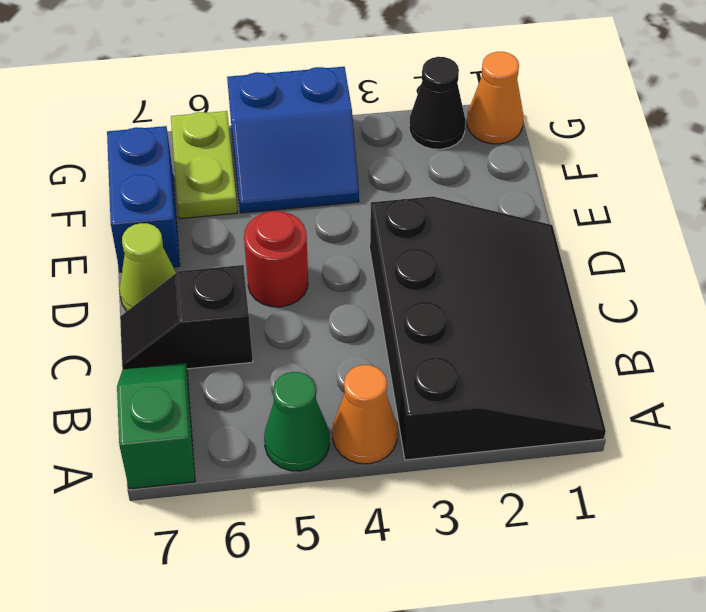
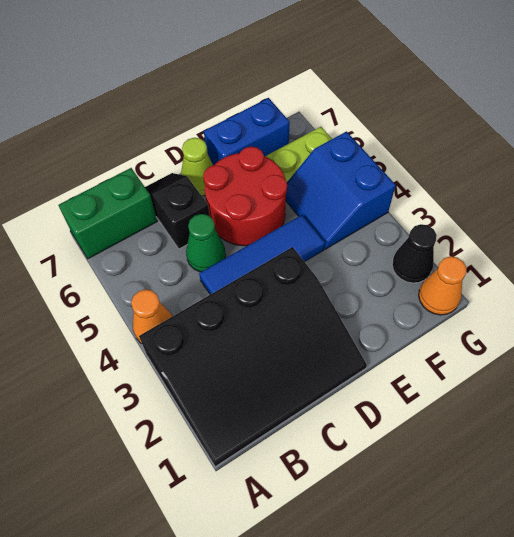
green 1x1 cone [264,372,329,471] -> green 1x1 cone moved to [186,214,226,272]
green 1x2 slope [117,363,195,489] -> green 1x2 brick [58,168,157,259]
none -> blue 1x3 tile [199,215,325,294]
red 1x1 round brick [244,211,308,307] -> red 2x2 round brick [203,147,287,246]

